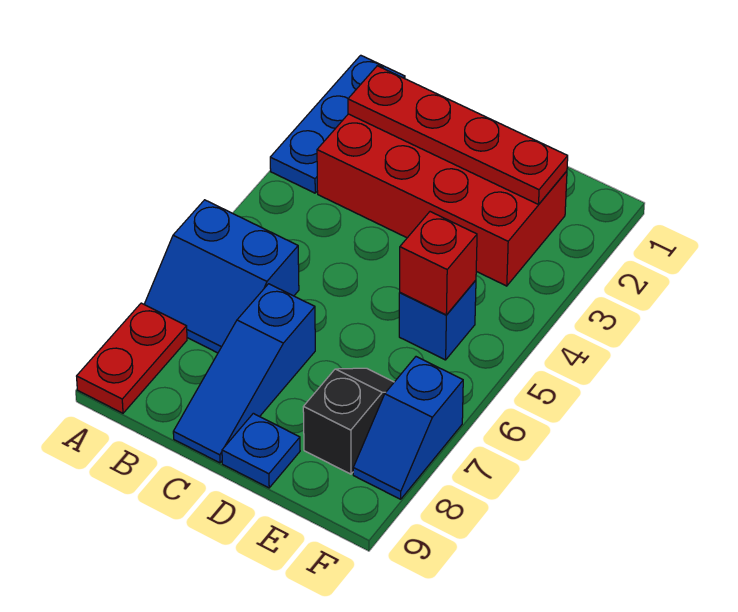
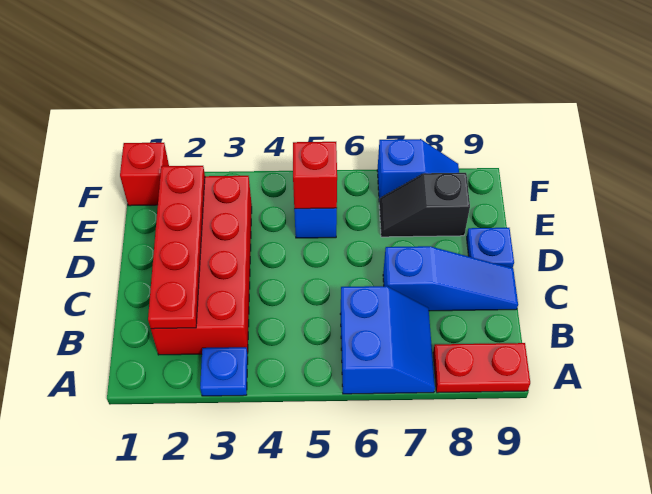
blue 1x3 plate [270,55,405,193] -> blue 1x1 plate [200,347,248,396]
none -> red 1x1 brick [120,143,169,206]

